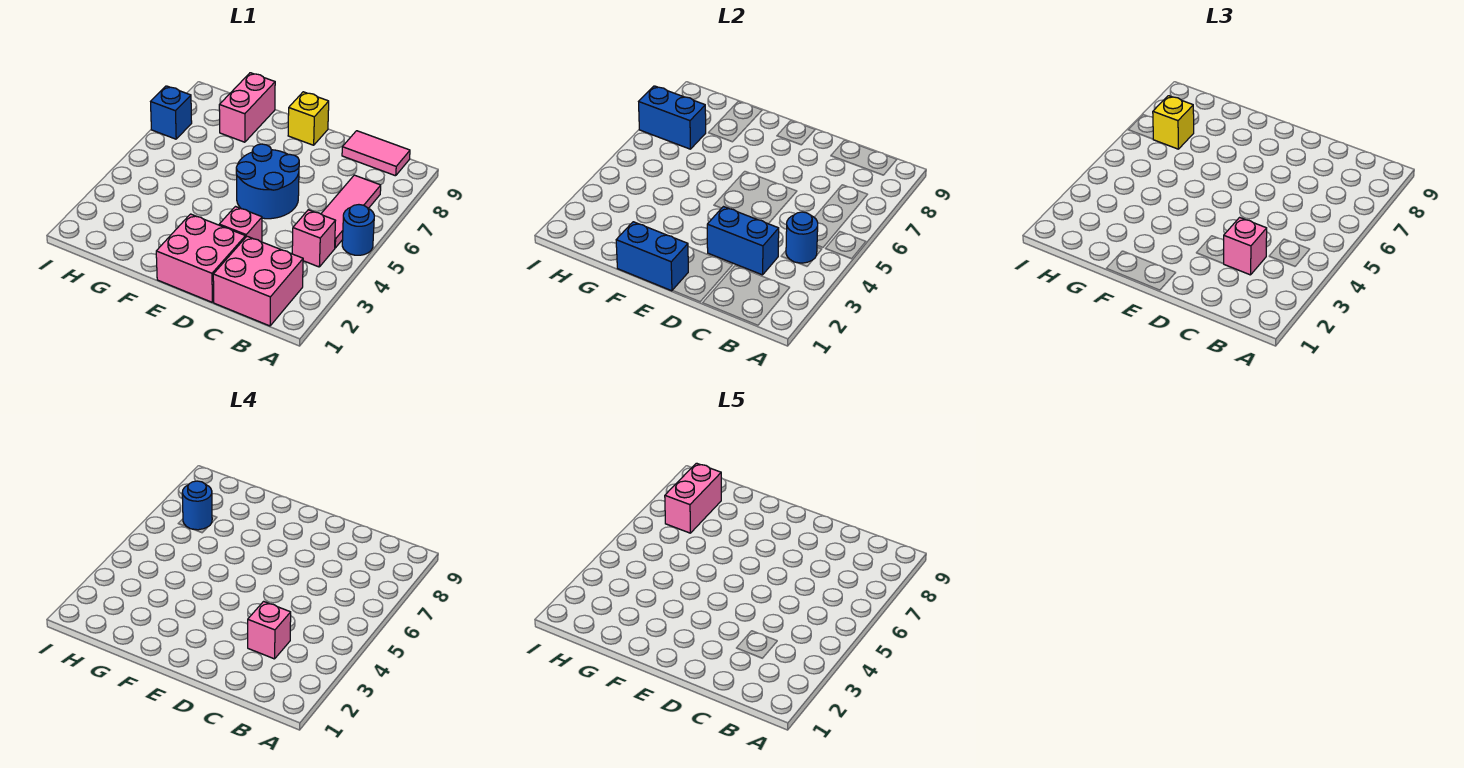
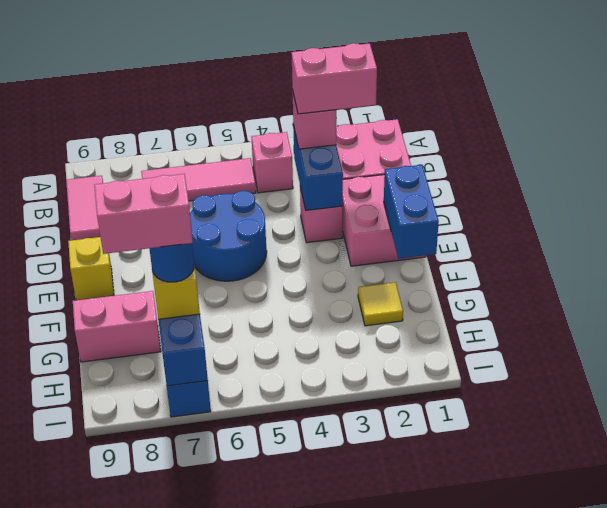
blue 1x1 round brick [342,205,374,255] -> none
blue 1x1 round brick [786,212,818,263] -> none
pink 1x1 brick [248,601,291,659] -> pink 1x2 brick [291,43,377,114]
none -> yellow 1x1 tile [358,282,403,326]

